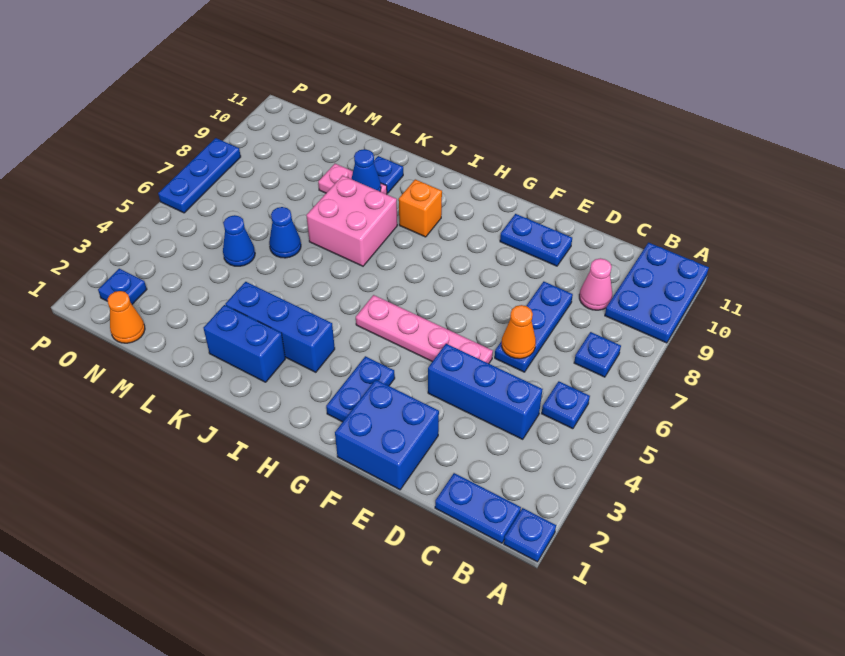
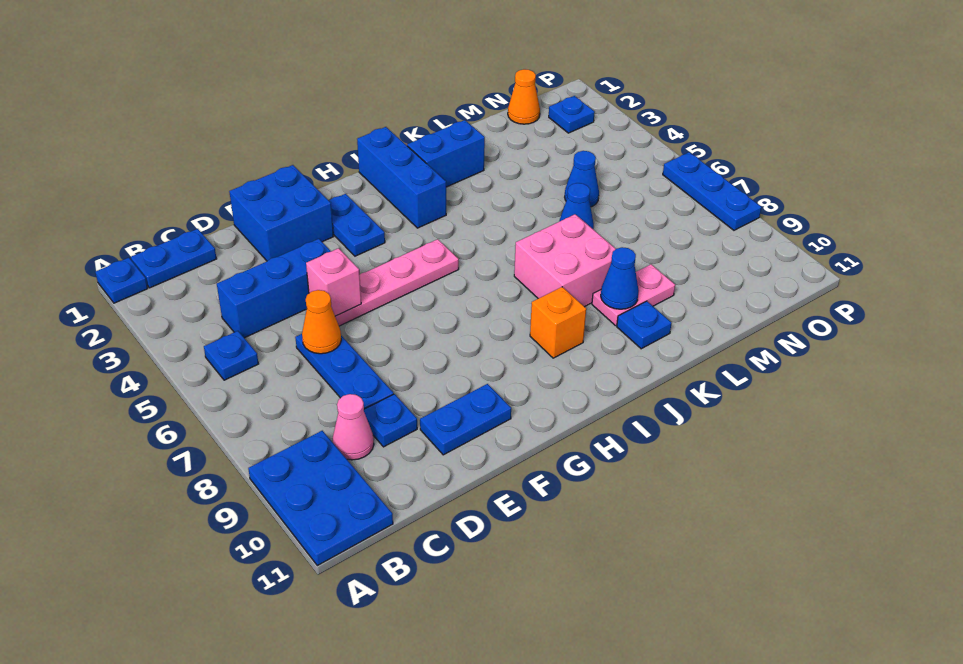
blue 1x1 plate [574,332,621,377] -> blue 1x1 plate moved to [364,394,417,447]
none -> pink 1x1 brick [306,248,361,316]
blue 1x3 brick [225,282,335,372] -> blue 1x3 brick turned to [357,127,446,228]

